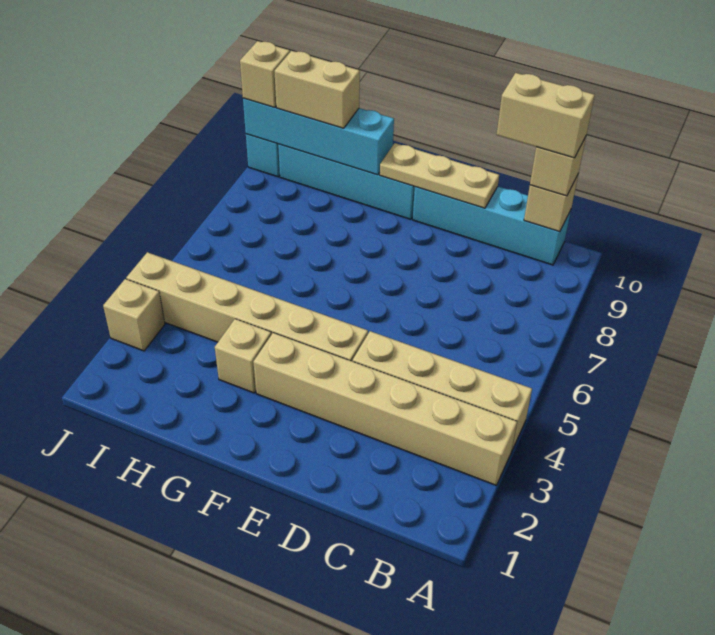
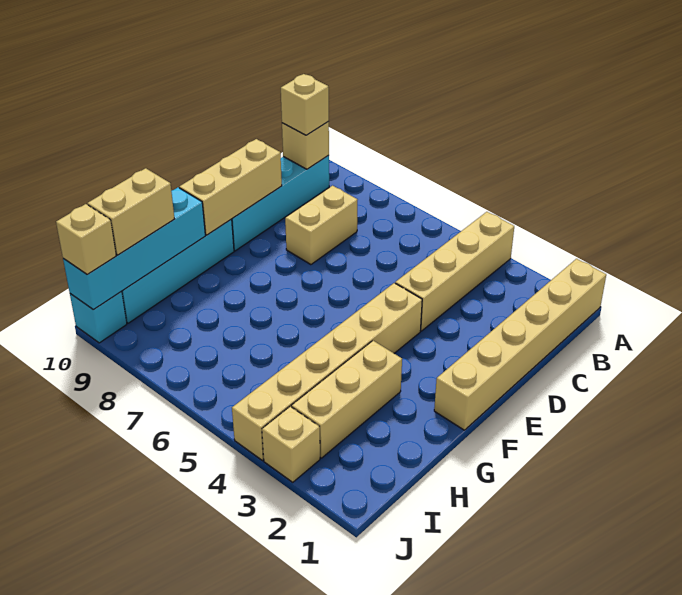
tan 1x6 brick [253,333,517,485] -> tan 1x6 brick moved to [434,259,606,430]
tan 1x2 brick [497,73,595,158] -> tan 1x2 brick moved to [285,186,358,265]
tan 1x3 plate [380,143,499,208] -> tan 1x3 brick [179,139,282,235]
tan 1x1 brick [215,319,271,393] -> tan 1x3 brick [292,341,402,458]

